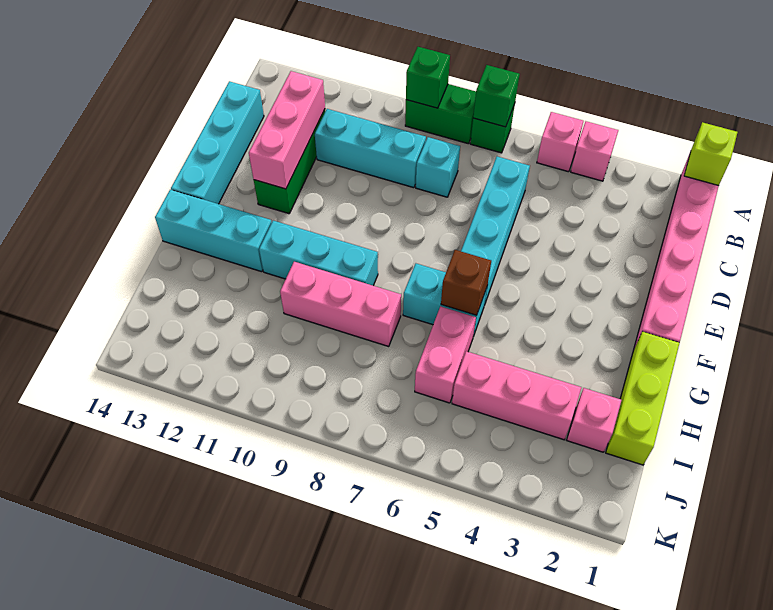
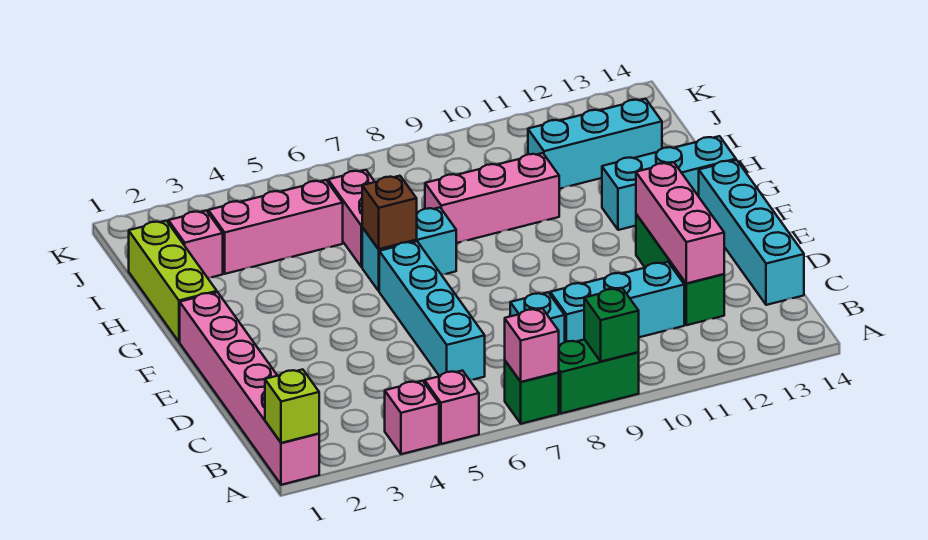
green 1x1 brick [473,65,520,127] -> pink 1x1 brick [505,308,559,382]
cyan 1x3 brick [259,221,378,286] -> cyan 1x3 brick moved to [528,99,662,189]

